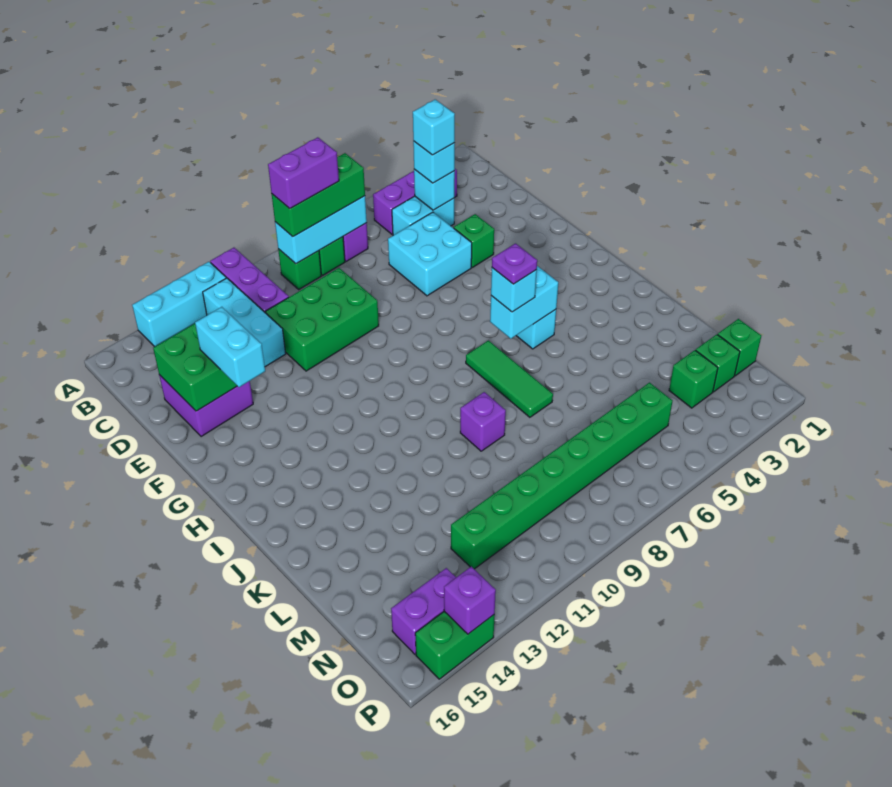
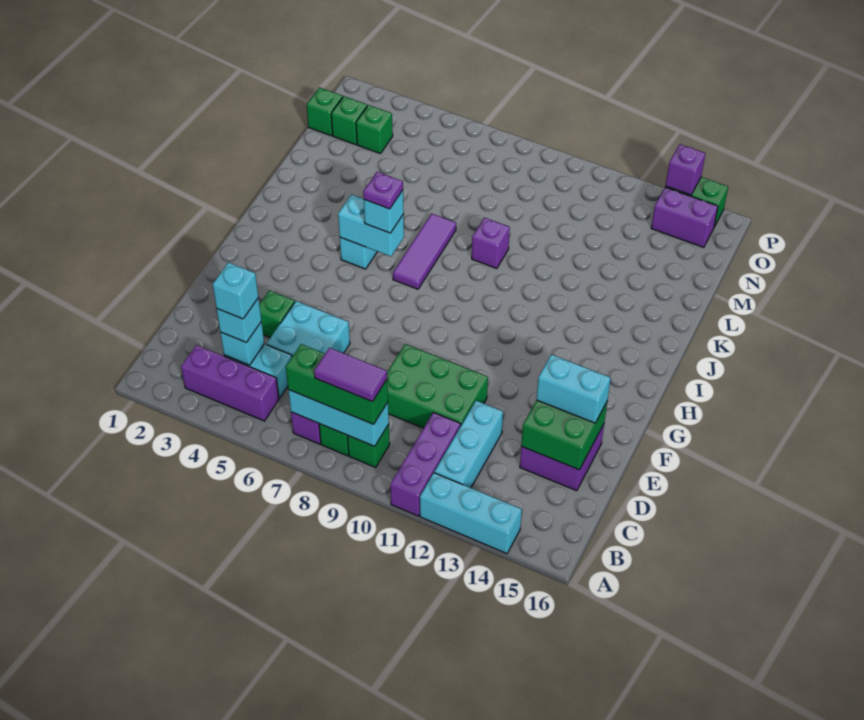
purple 1x2 brick [268,137,339,208] -> purple 1x2 tile [314,348,387,402]
cyan 1x2 brick [195,307,265,387] -> cyan 1x2 brick turned to [537,355,611,423]
green 1x3 tile [466,341,553,417] -> purple 1x3 tile [393,214,456,289]
green 1x8 brick [451,383,673,569] -> none

